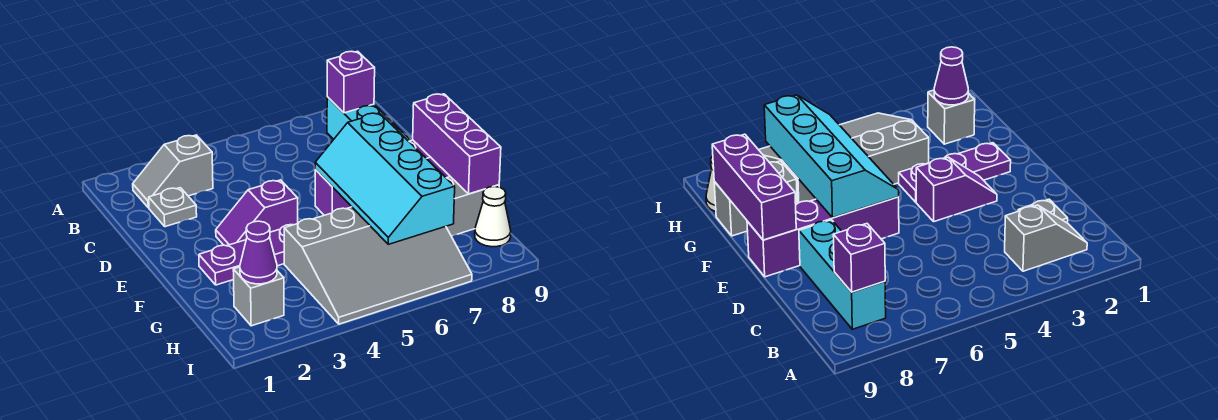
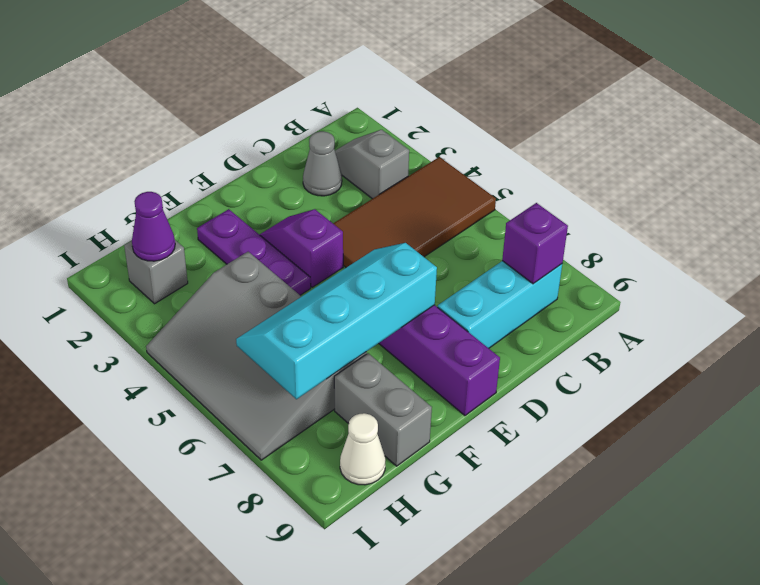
none -> brown 2x4 tile [333,157,496,268]
grey 1x1 plate [149,188,197,227] -> grey 1x1 cone [303,131,342,196]
purple 1x3 brick [413,94,501,194] -> none

